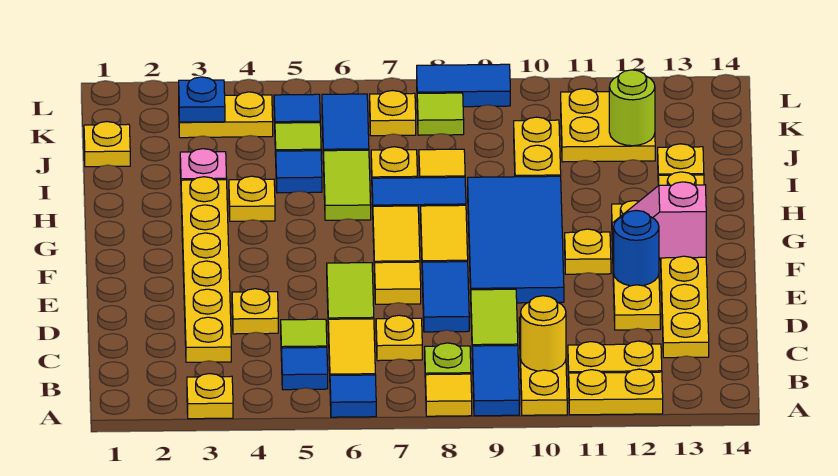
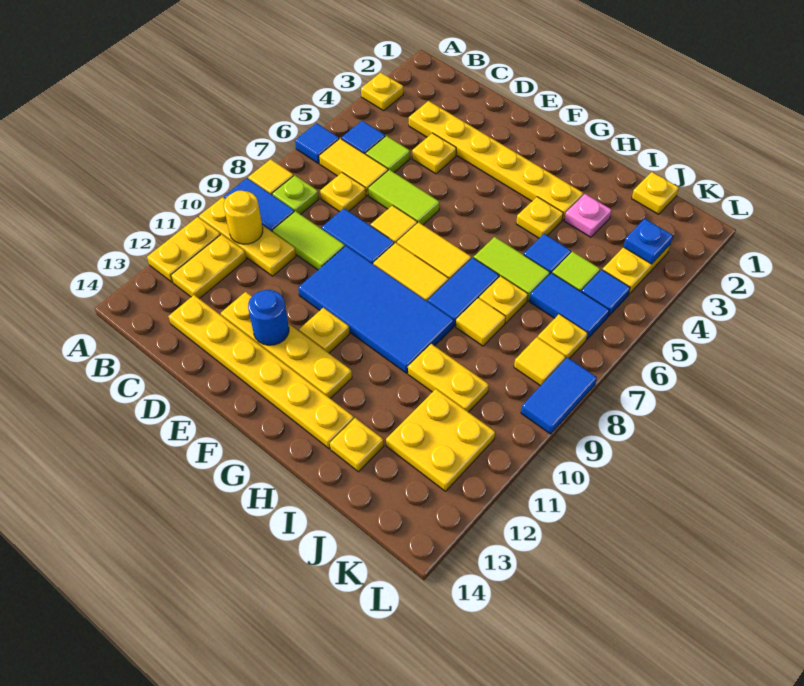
pink 1x2 slope [612,182,706,258] -> none
lime 1x1 round brick [609,70,655,146] -> none
lime 1x1 tile [417,93,464,135] -> yellow 1x1 tile [514,337,566,386]

